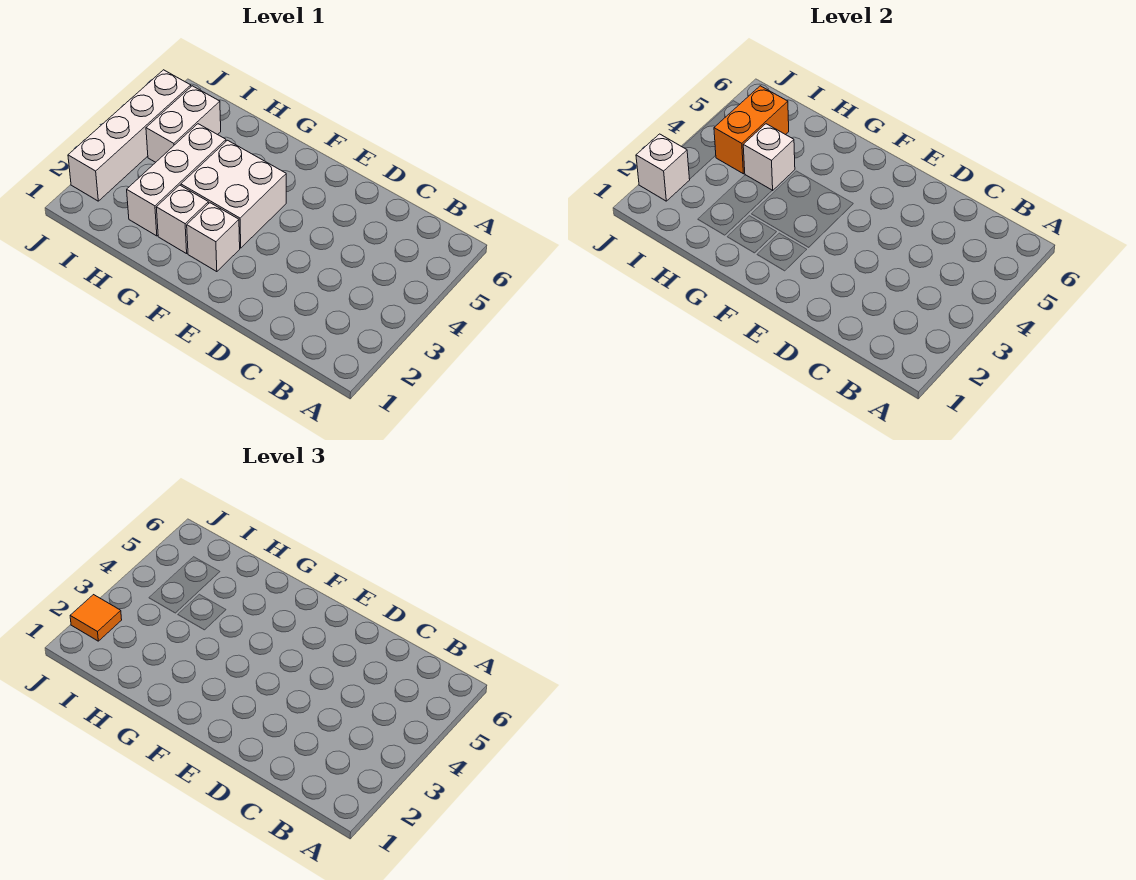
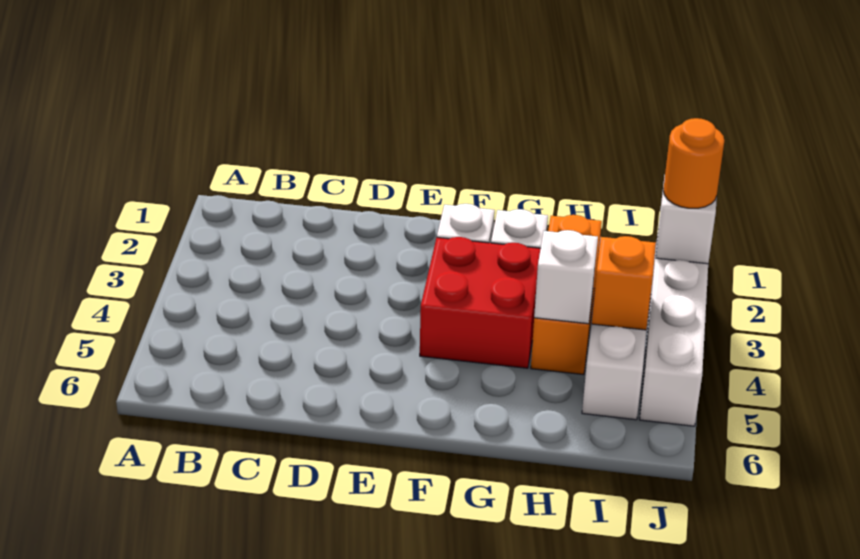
white 2x2 brick [181,140,286,248] -> red 2x2 brick [420,237,541,368]
white 1x3 brick [127,124,226,236] -> orange 1x3 brick [531,215,602,375]
orange 1x2 brick [714,86,789,174] -> orange 1x1 brick [592,236,656,330]
orange 1x1 tile [70,595,122,641] -> orange 1x1 round brick [663,118,724,208]

